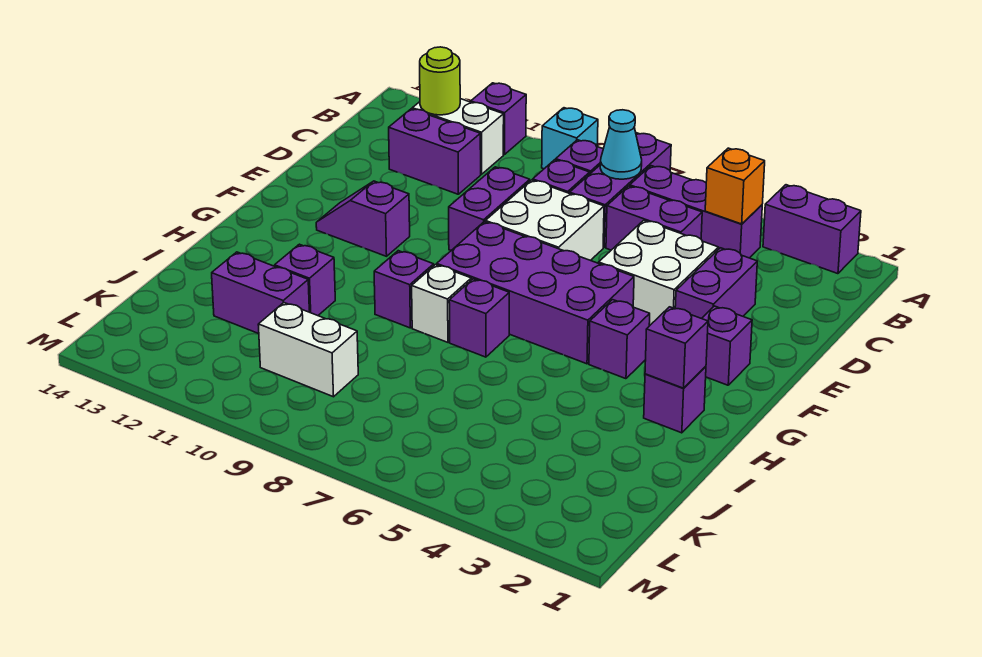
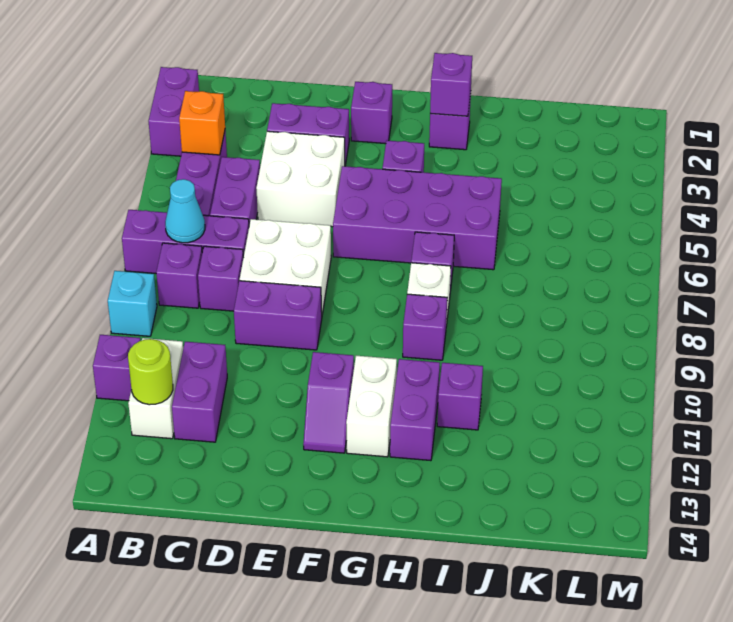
purple 2x4 brick [437,222,634,364] -> purple 2x4 brick turned to [333,166,502,270]
purple 1x2 brick [212,252,309,334] -> purple 1x2 brick moved to [390,359,440,461]
white 1x2 brick [258,303,358,397] -> white 1x2 brick moved to [346,356,397,457]

